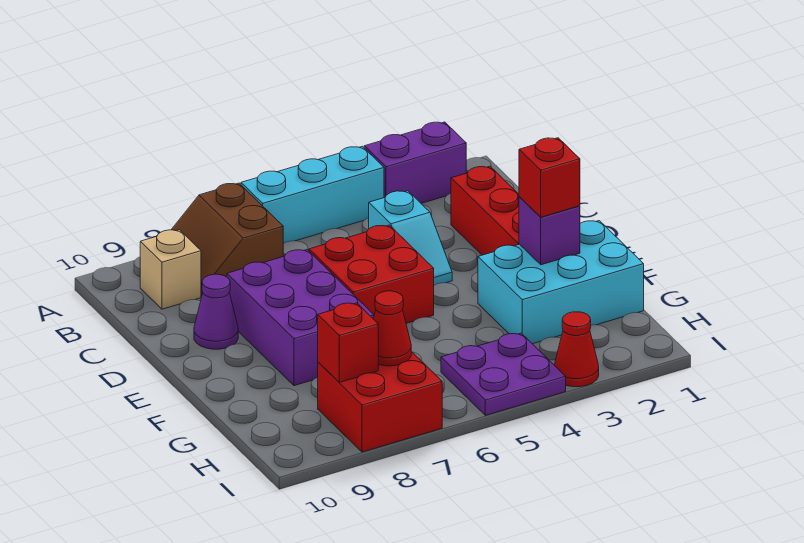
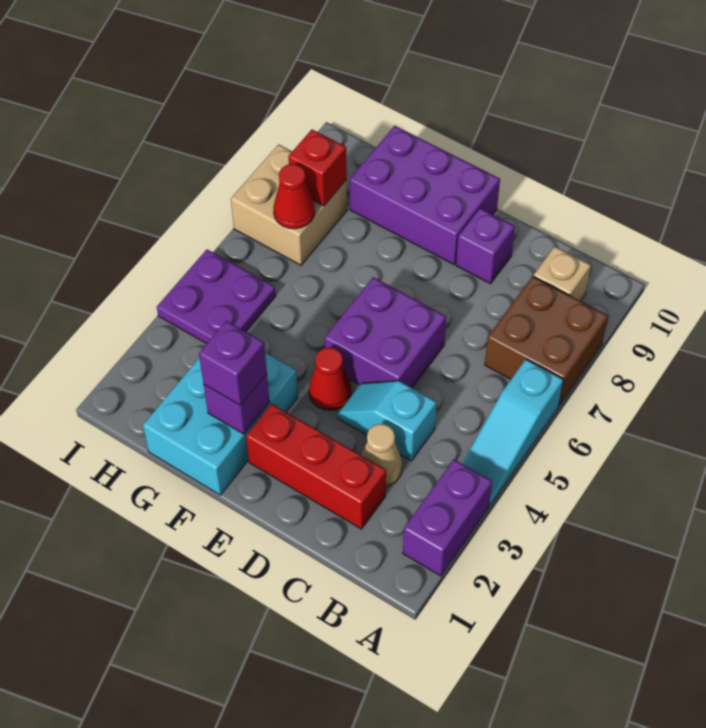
cyan 1x3 brick [241,146,384,243] -> cyan 1x3 slope [462,359,563,505]
brown 2x2 slope [171,183,283,296] -> brown 2x2 brick [485,276,608,406]
none -> tan 1x1 cone [361,424,402,486]
red 2x2 brick [309,225,434,323] -> purple 2x2 brick [325,277,446,388]
purple 2x3 brick [227,250,374,386] -> purple 2x3 brick moved to [350,126,500,264]
purple 1x1 cone [194,274,238,349] -> purple 1x1 brick [456,208,515,284]
red 1x1 brick [519,138,580,217] -> purple 1x1 brick [199,321,267,405]
red 2x2 brick [318,351,442,452] -> tan 2x2 brick [231,144,347,265]
red 1x1 cone [554,312,599,387] -> red 1x1 cone moved to [309,347,351,410]

